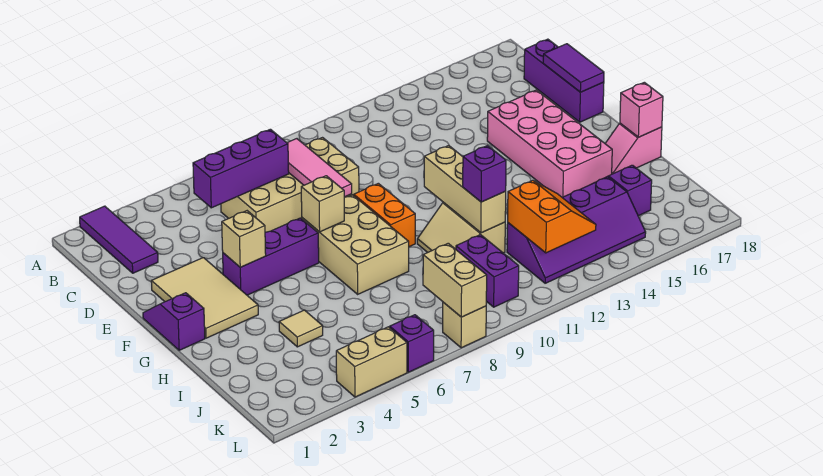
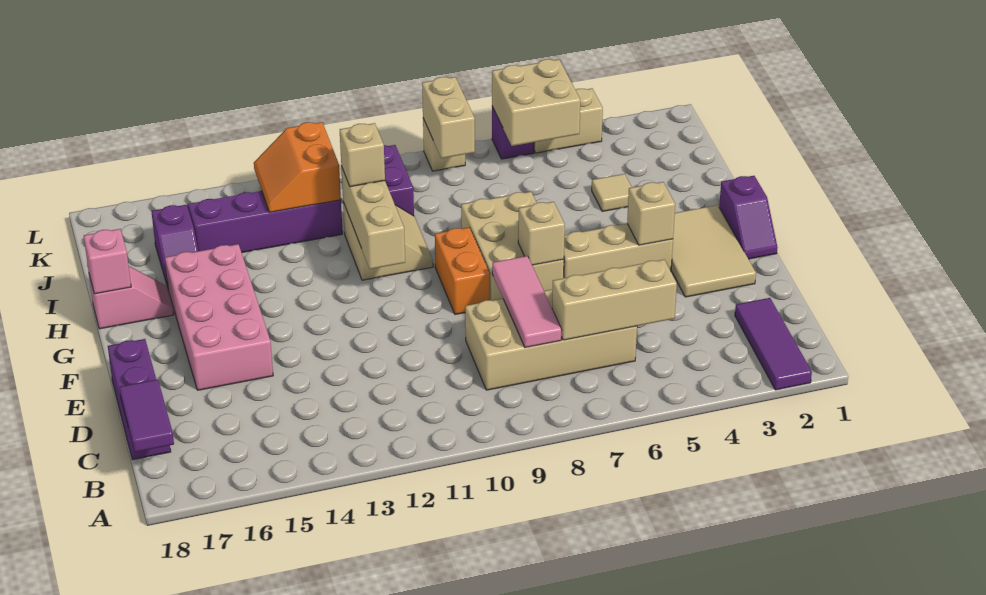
purple 1x3 brick [193,129,289,208] -> tan 1x3 brick [552,260,677,340]
purple 1x2 tile [543,44,604,92] -> purple 1x2 tile moved to [120,379,174,452]
purple 1x3 brick [223,218,319,295] -> tan 1x3 brick [563,224,673,278]
purple 1x1 brick [463,146,506,202] -> tan 1x1 brick [340,123,385,187]
none -> tan 2x2 brick [492,59,580,146]

